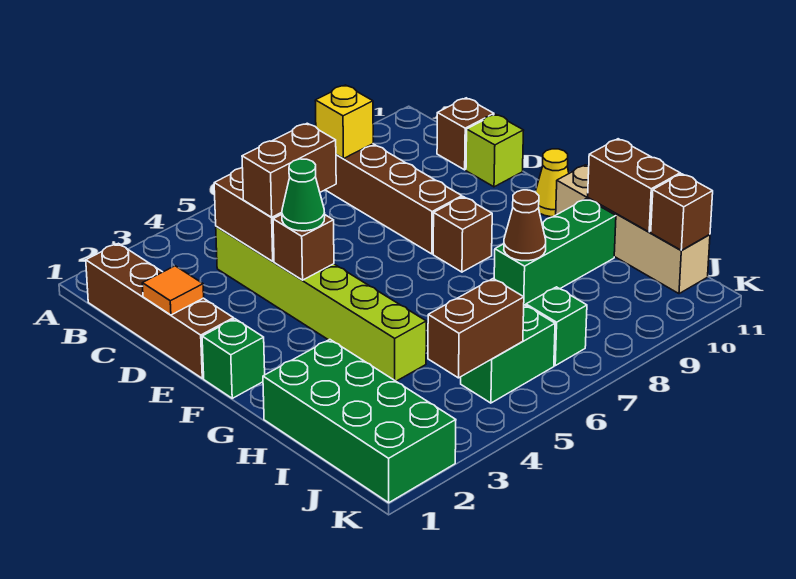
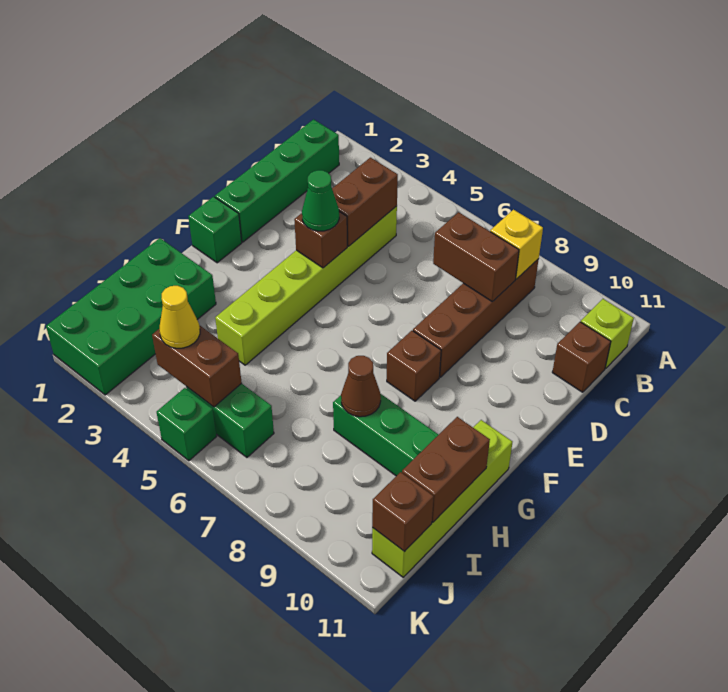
brown 1x4 brick [86,243,234,378] -> green 1x4 brick [215,119,339,242]
orange 1x1 tile [142,266,204,315] -> none
brown 1x2 brick [242,123,336,217] -> brown 1x2 brick moved to [433,212,519,302]
lime 1x1 brick [466,114,524,187] -> lime 1x1 brick moved to [581,299,634,369]
yellow 1x1 cone [535,149,569,217] -> yellow 1x1 cone moved to [159,286,200,348]
tan 1x4 brick [556,165,710,294] -> lime 1x4 brick [372,420,512,577]
green 1x1 brick [526,287,587,366] -> green 1x1 brick moved to [157,388,217,461]

